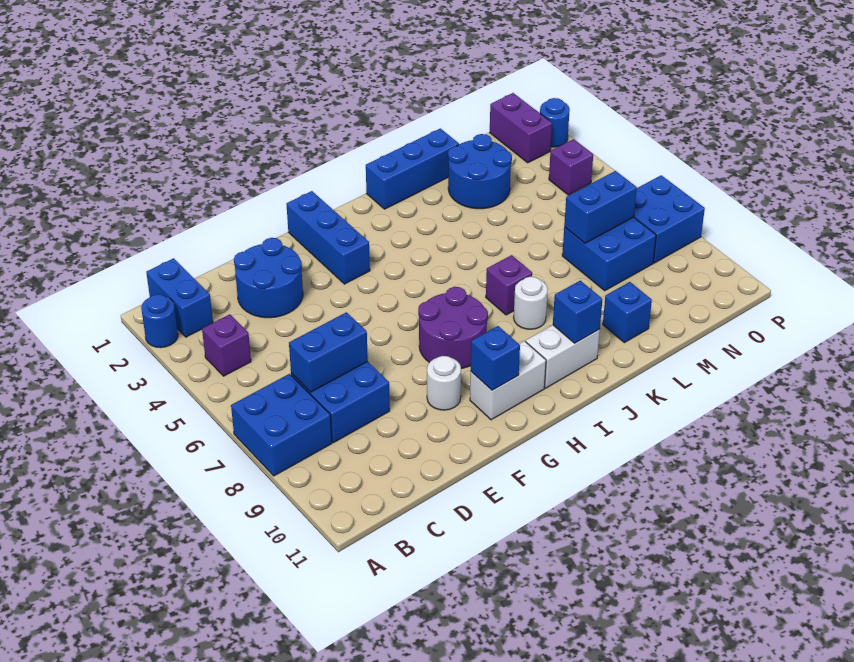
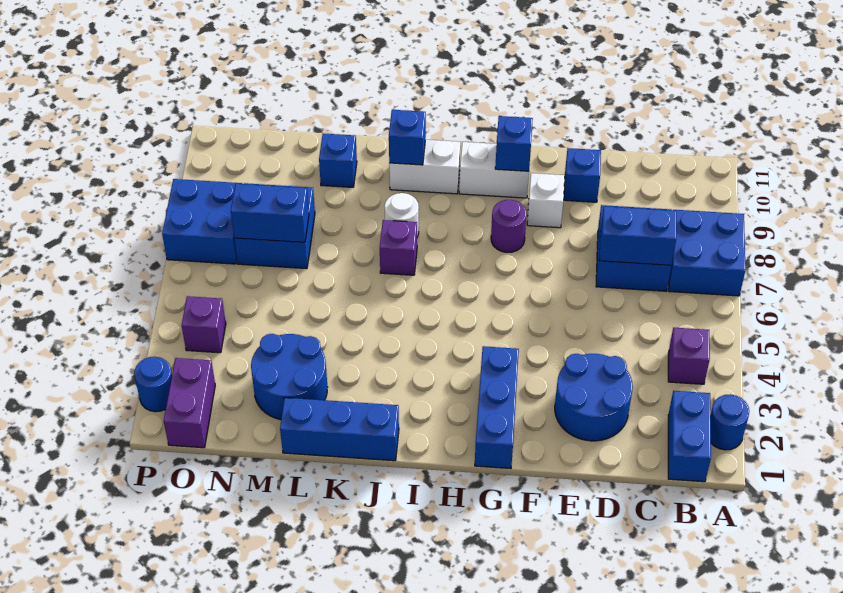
none -> blue 1x1 brick [564,148,601,202]
white 1x1 round brick [427,356,461,410] -> white 1x1 brick [527,173,565,228]
purple 2x2 round brick [418,287,488,369] -> purple 1x1 round brick [491,200,527,252]

